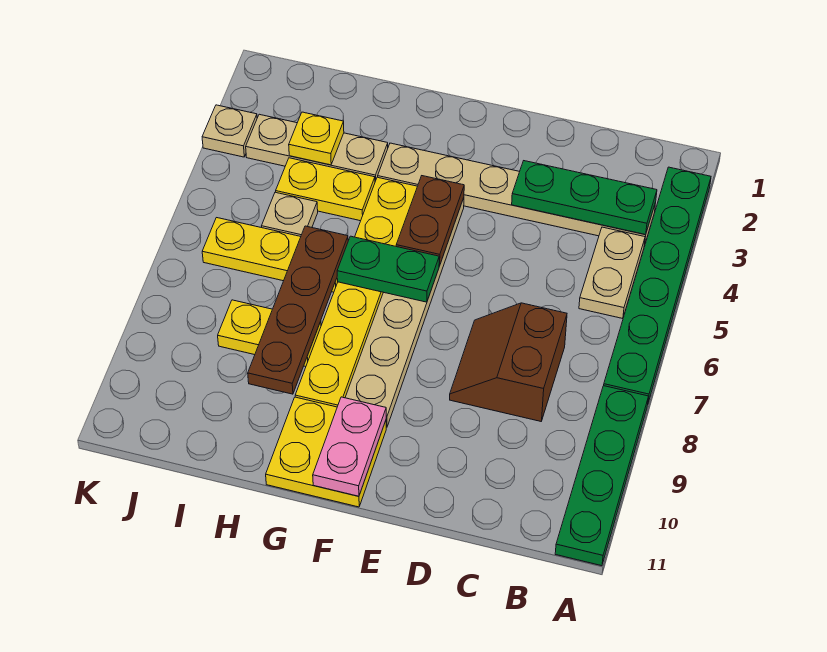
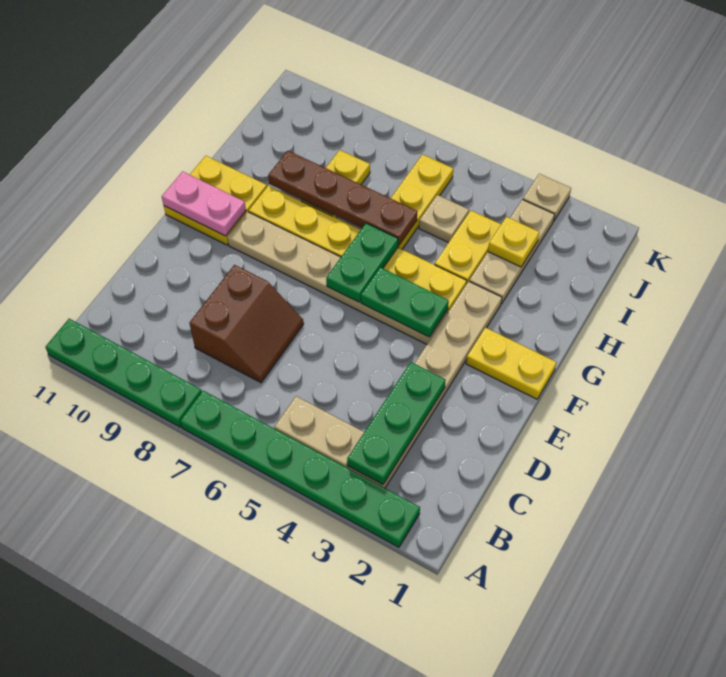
brown 2x2 slope [450,303,567,421] -> brown 2x2 slope turned to [189,265,304,383]
none -> yellow 1x2 plate [466,328,557,399]
brown 1x2 plate [396,176,464,266] -> green 1x2 plate [361,267,449,337]

